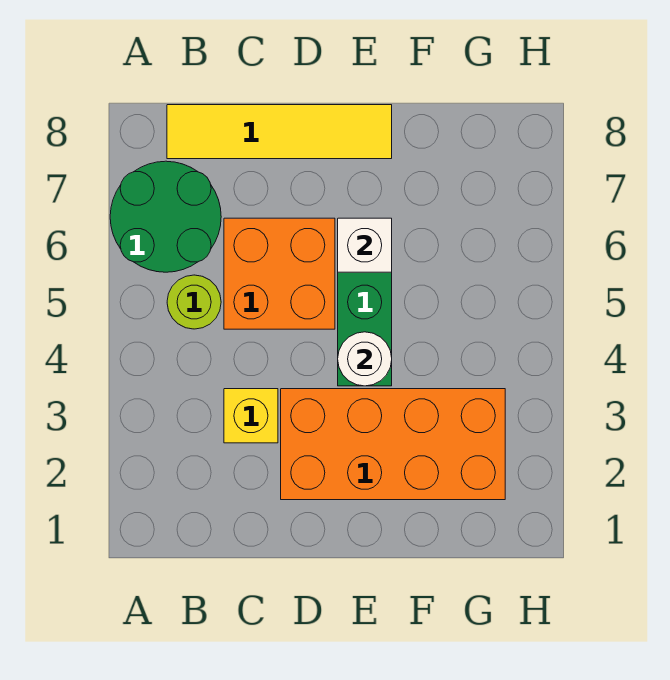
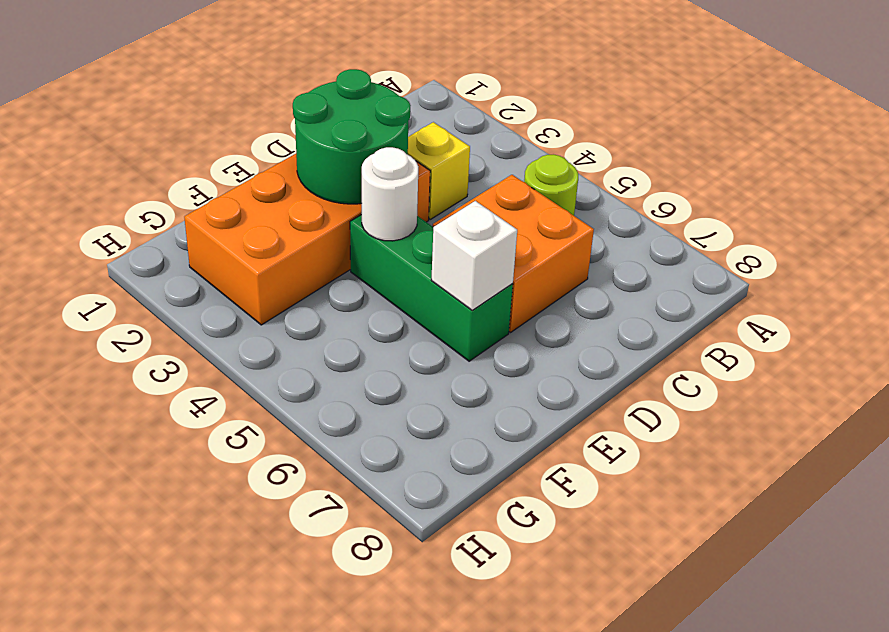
green 2x2 round brick [110,161,221,272] -> green 2x2 round brick moved to [293,69,411,204]
yellow 1x4 tile [167,105,392,159] -> none

